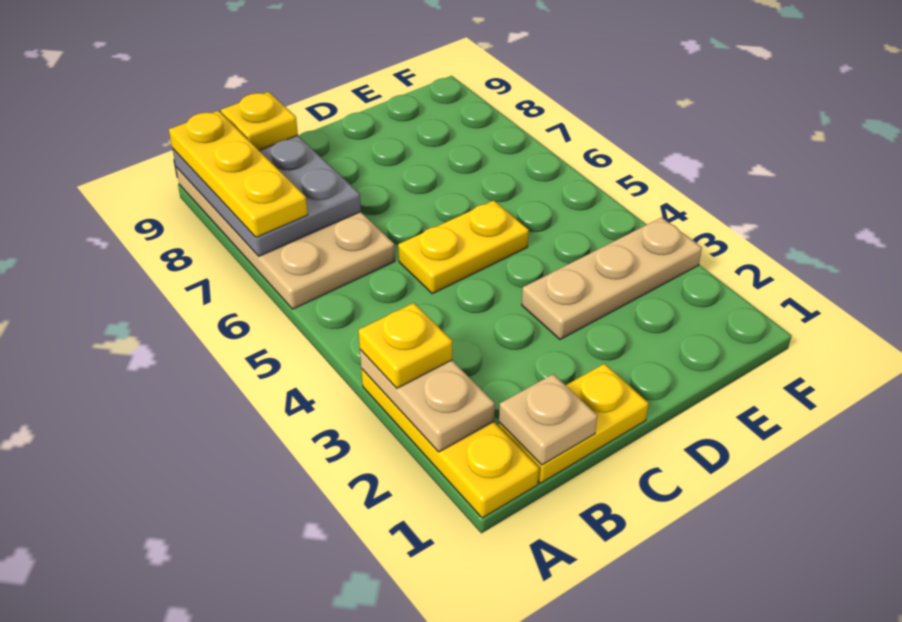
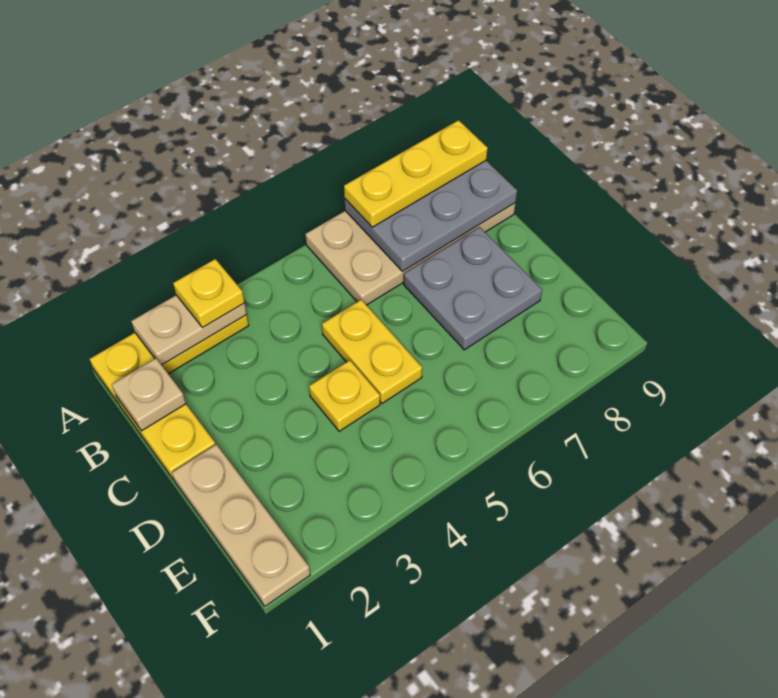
yellow 1x1 plate [221,92,298,150] -> yellow 1x1 plate moved to [309,360,380,431]
none -> grey 2x2 plate [404,227,542,350]
tan 1x3 plate [522,217,702,339] -> tan 1x3 plate moved to [172,444,310,606]

